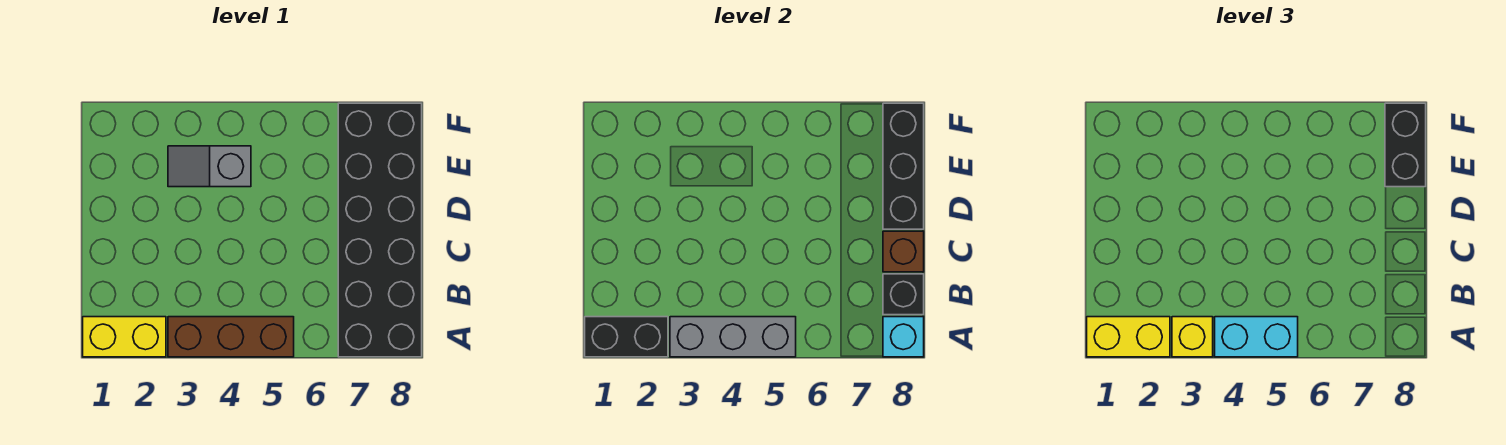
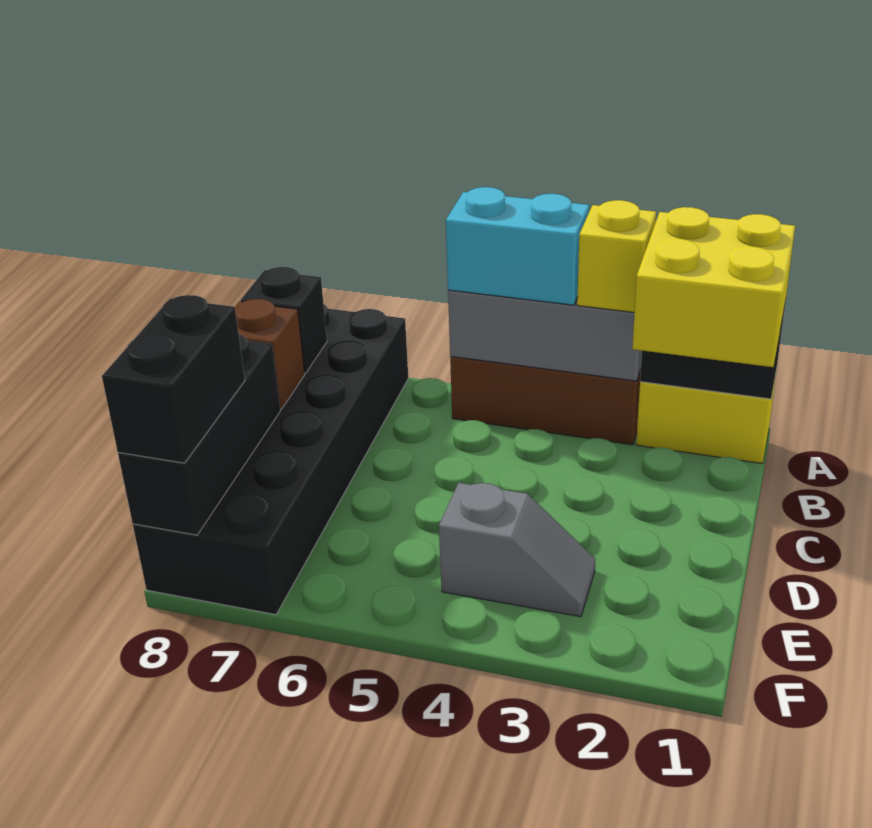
yellow 1x2 brick [1087,317,1170,357] -> yellow 2x2 brick [632,207,795,367]
cyan 1x1 brick [883,317,924,357] -> none

